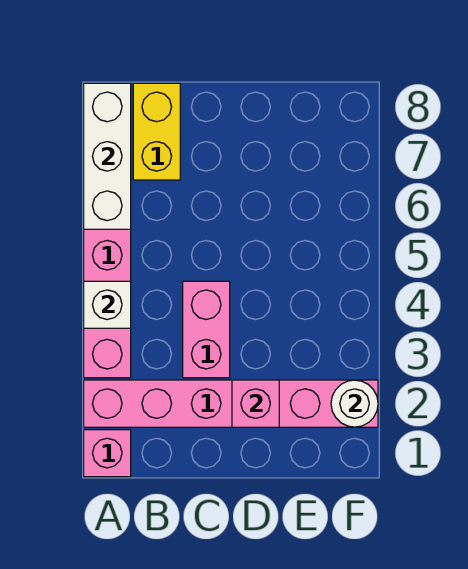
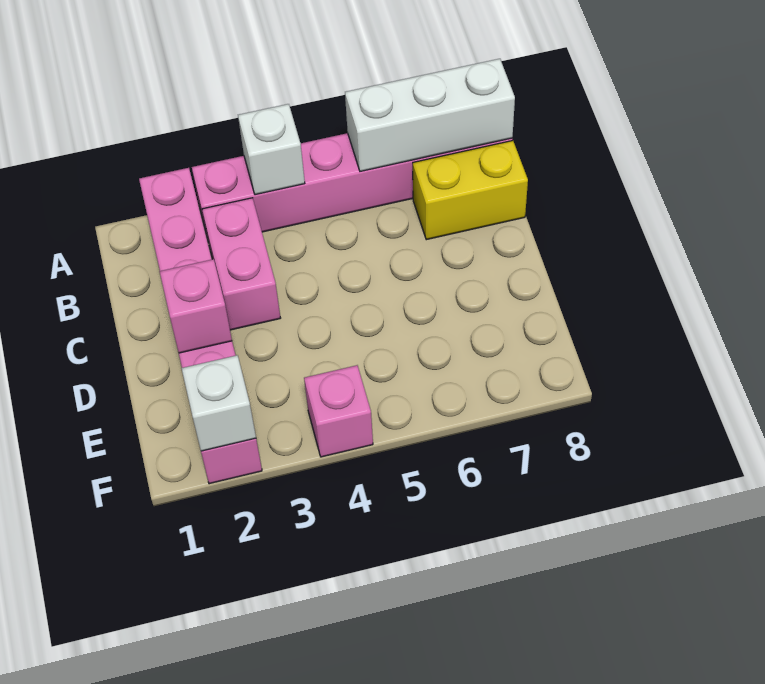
pink 1x1 brick [84,430,131,477] -> pink 1x1 brick moved to [304,365,373,457]
pink 1x2 brick [183,281,230,378] -> pink 1x2 brick turned to [202,198,280,330]
white 1x1 round brick [331,380,378,427] -> white 1x1 brick [182,355,256,451]

